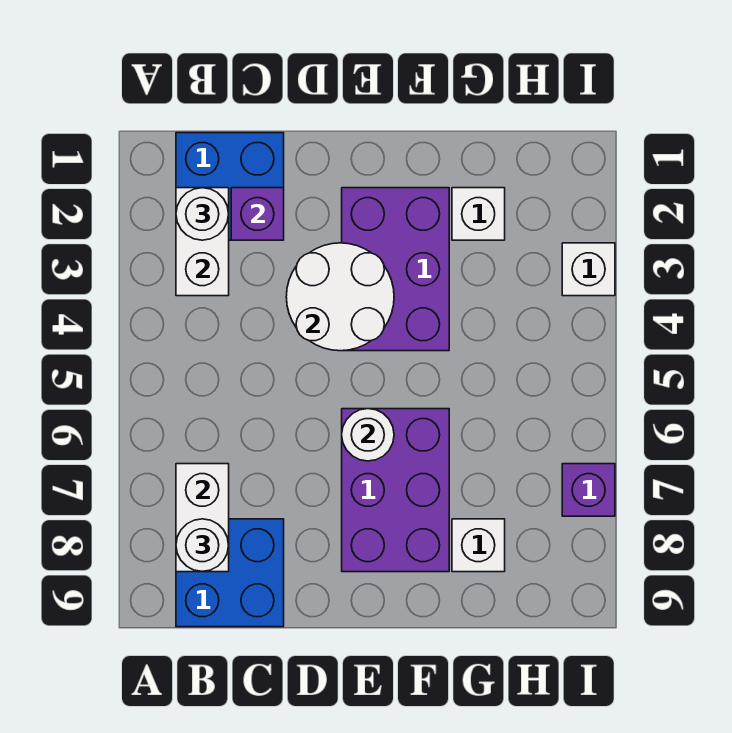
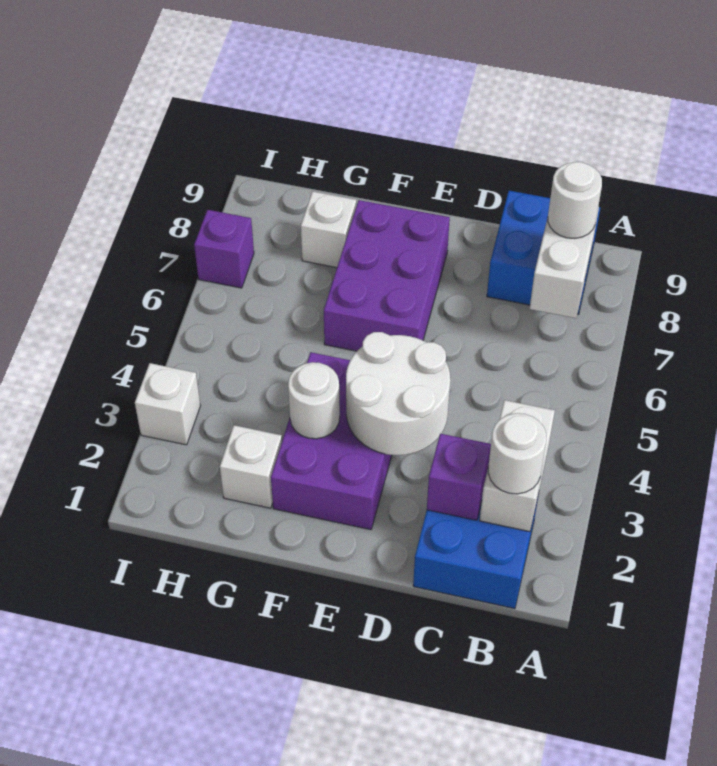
white 1x1 round brick [342,409,394,461] -> white 1x1 round brick moved to [288,362,340,439]

